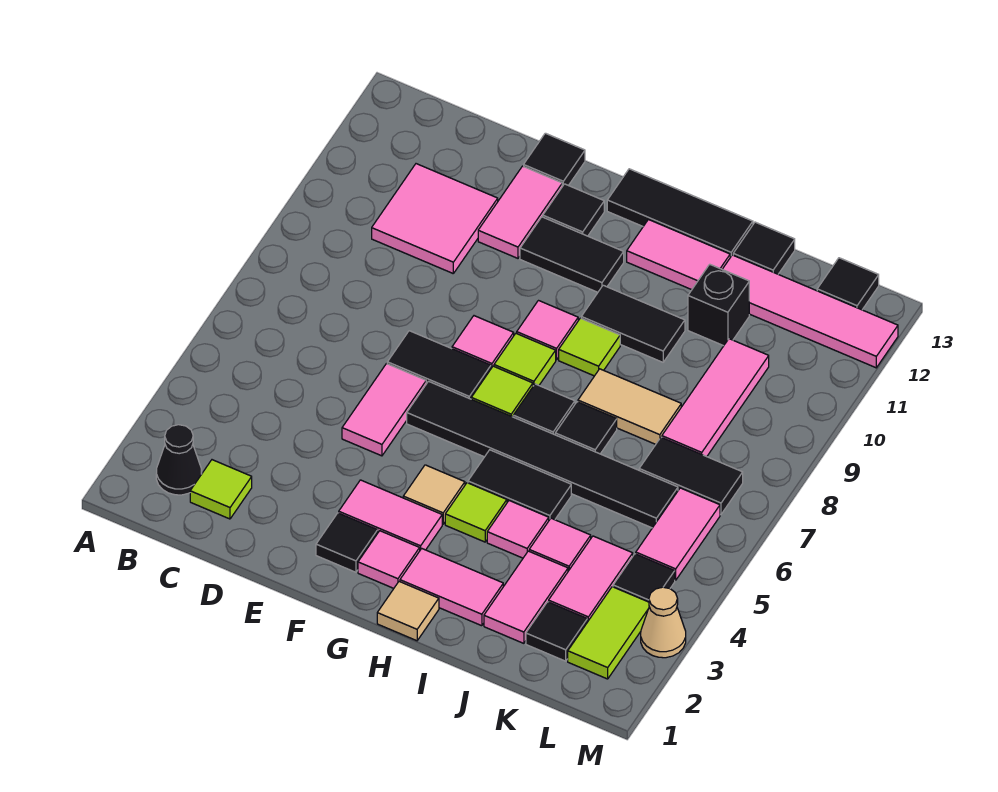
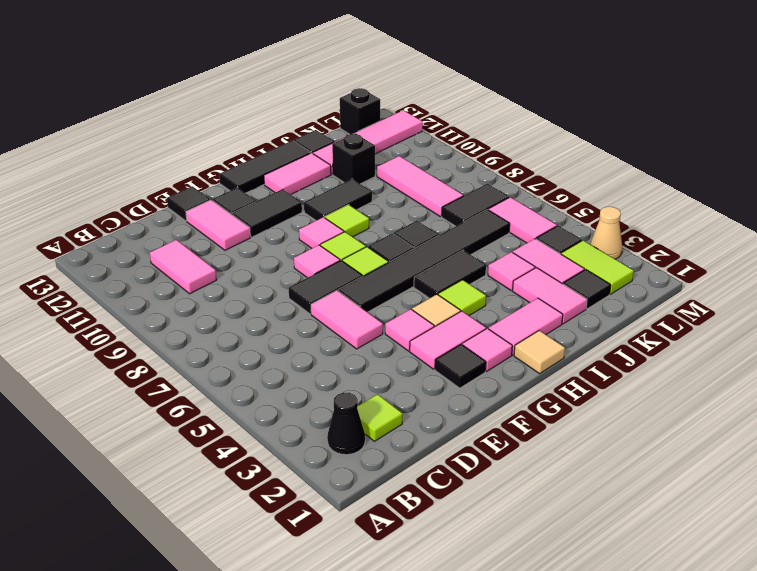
pink 2x2 tile [372,164,498,273] -> pink 1x2 tile [150,240,216,294]
pink 1x1 tile [487,501,549,558] -> pink 1x1 tile moved to [385,309,434,351]
tan 1x2 tile [578,369,681,444] -> none
black 1x1 tile [817,258,879,310] -> black 1x1 brick [340,88,380,134]

